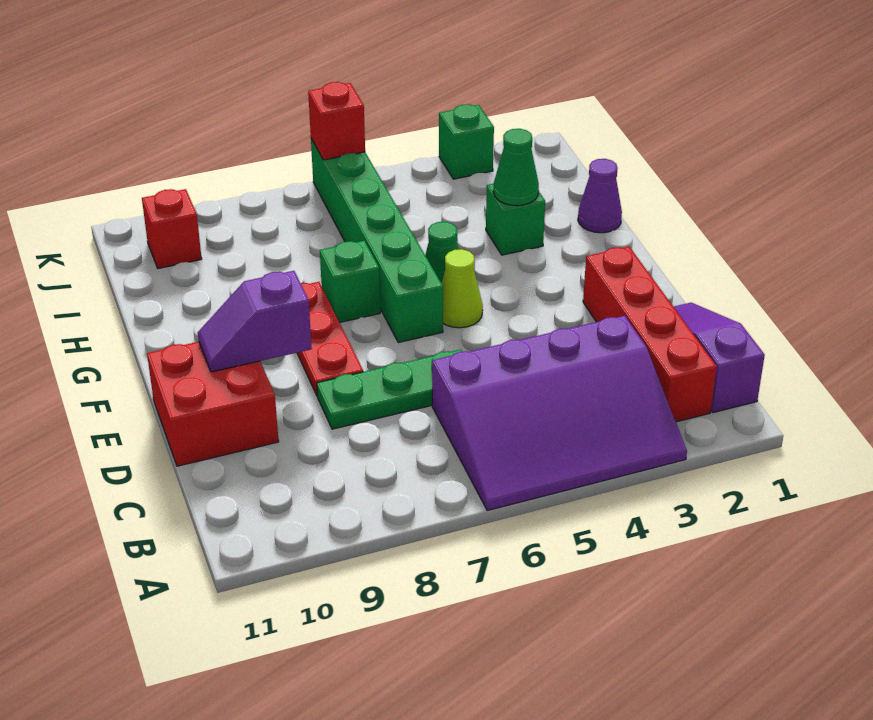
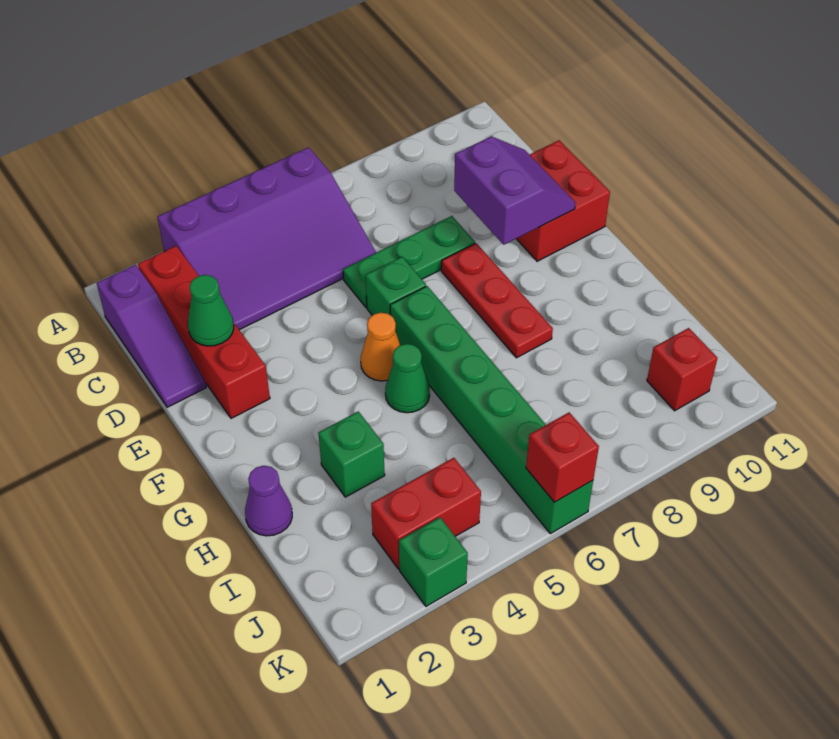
purple 3x4 slope [432,316,687,510] -> purple 3x4 slope turned to [157,147,376,330]
purple 1x2 slope [198,271,312,372] -> purple 2x2 slope [454,136,575,245]
lime 1x1 cone [442,249,483,328] -> orange 1x1 cone [361,313,400,381]
green 1x1 brick [320,241,380,323] -> green 1x1 brick moved to [366,257,426,315]
green 1x1 cone [493,129,539,206] -> green 1x1 cone moved to [188,275,234,346]
none -> red 1x2 brick [371,458,481,569]

